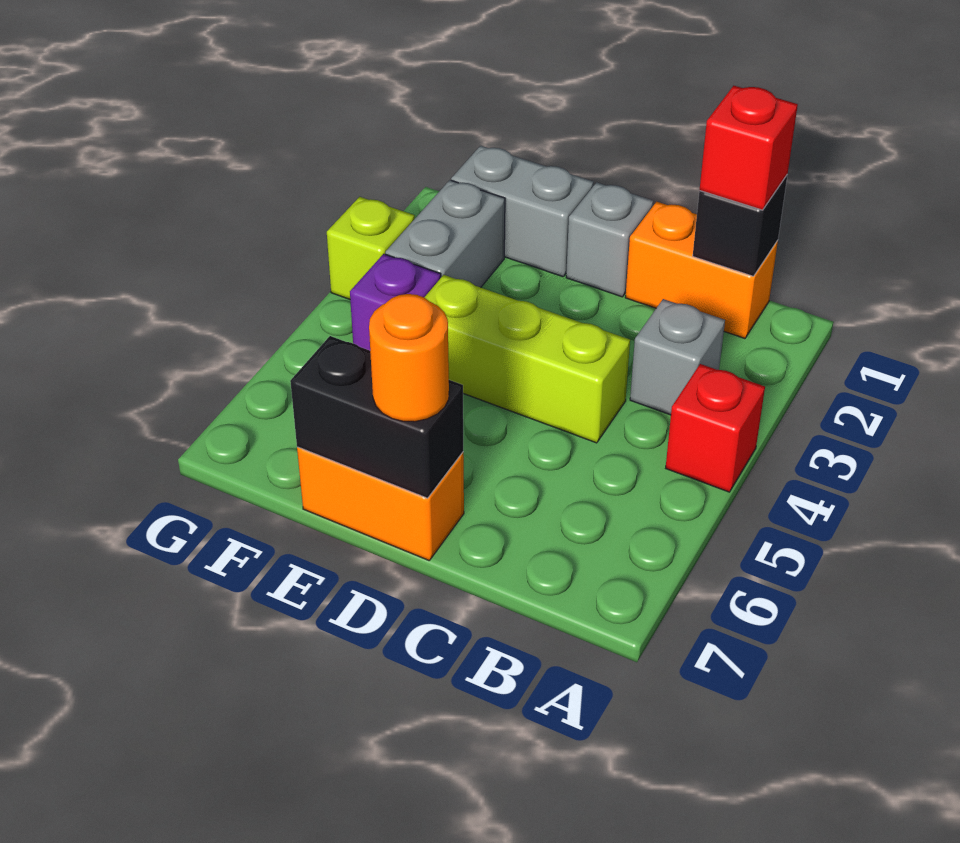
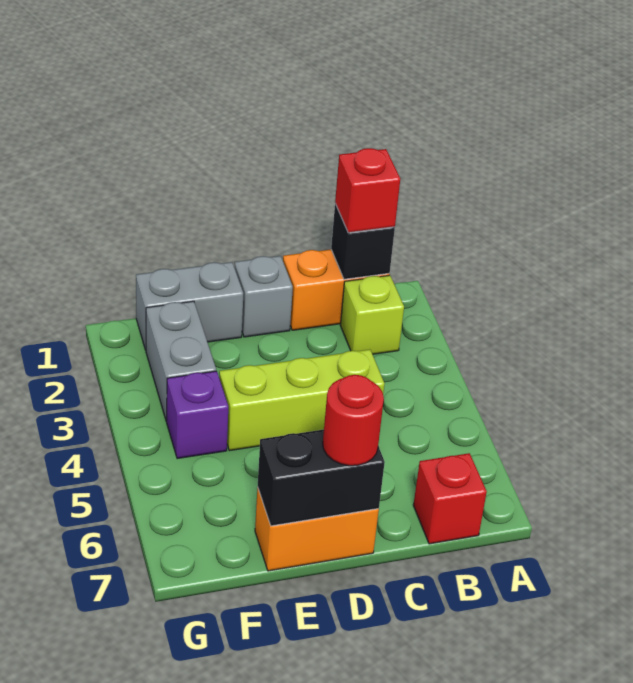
red 1x1 brick [666,364,765,492] -> red 1x1 brick moved to [413,453,487,544]
grey 1x1 brick [630,299,725,415] -> none
orange 1x1 round brick [369,294,449,422] -> red 1x1 round brick [323,375,384,466]
lime 1x1 brick [327,197,415,299] -> lime 1x1 brick moved to [340,275,404,354]

